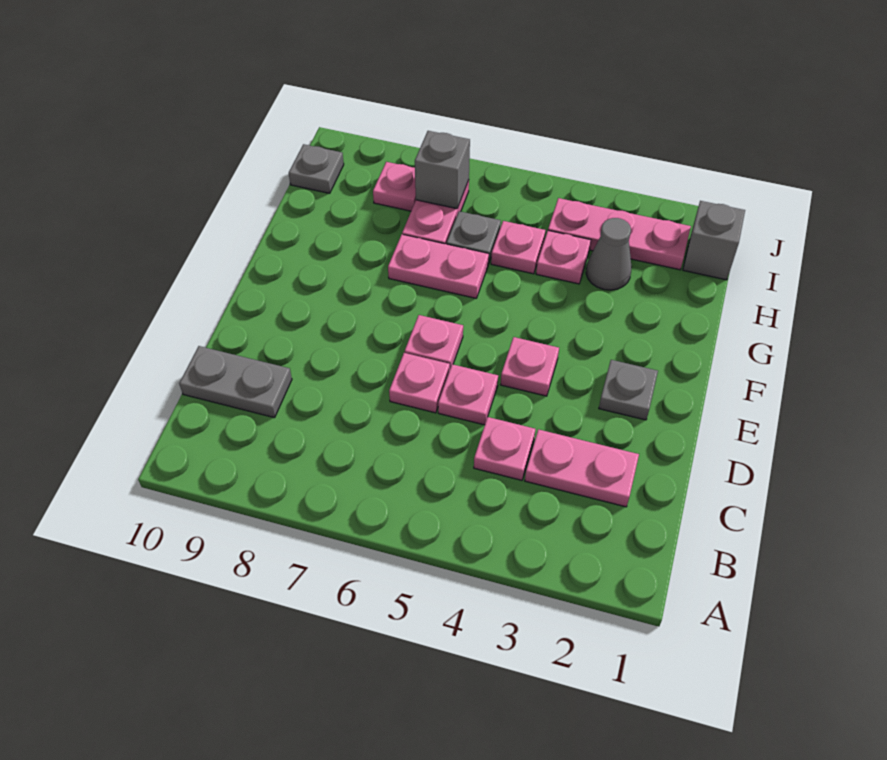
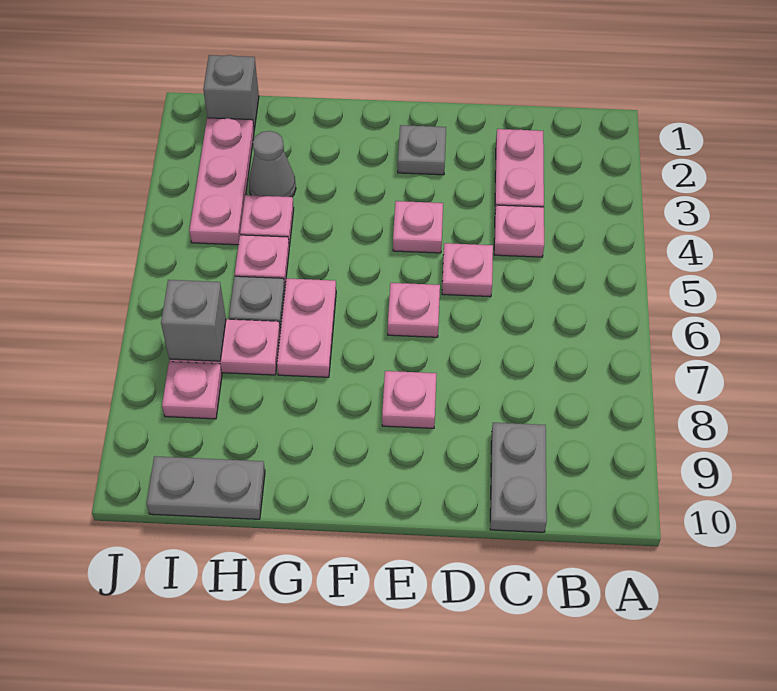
pink 1x1 plate [389,353,450,413] -> pink 1x1 plate moved to [382,371,437,428]
grey 1x1 plate [289,144,344,193] -> grey 1x2 plate [147,456,265,519]

